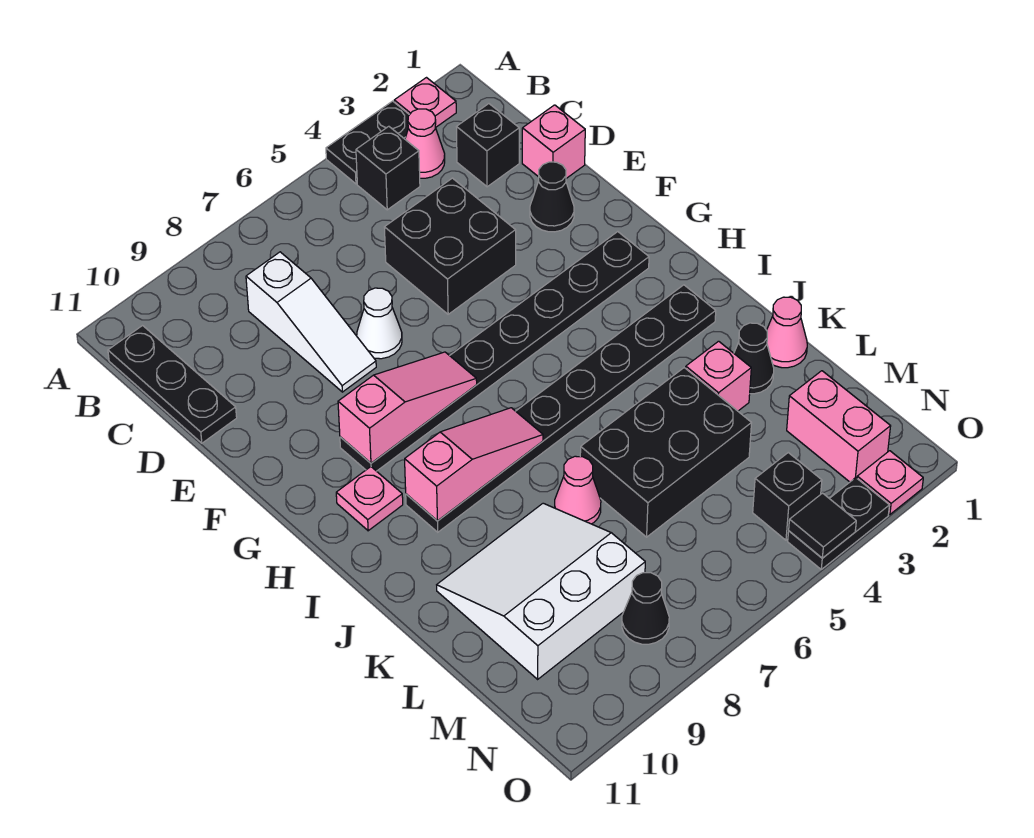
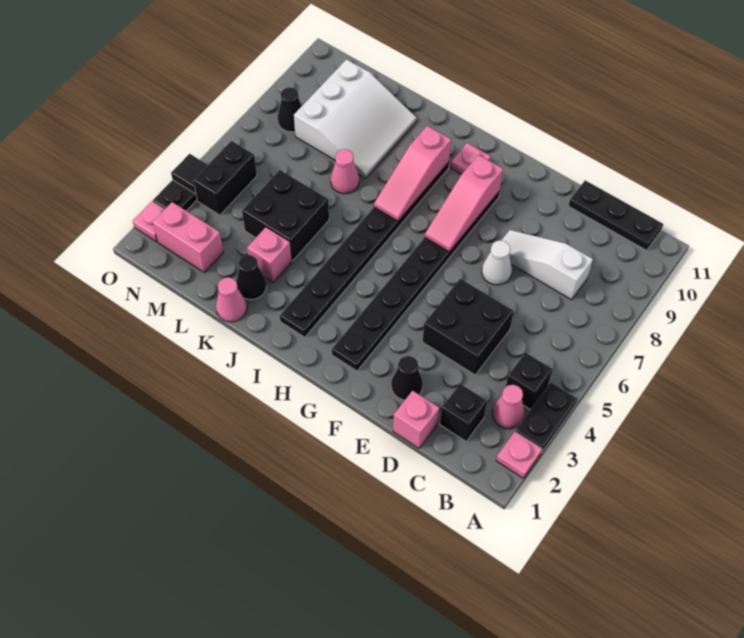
black 2x3 brick [580,368,751,537] -> black 2x2 brick [242,170,329,261]
black 1x1 brick [753,453,822,540] -> black 1x2 brick [193,141,257,215]

